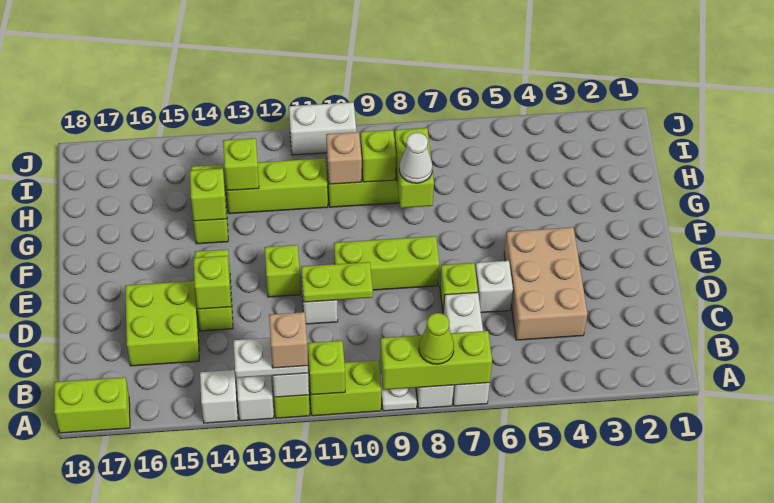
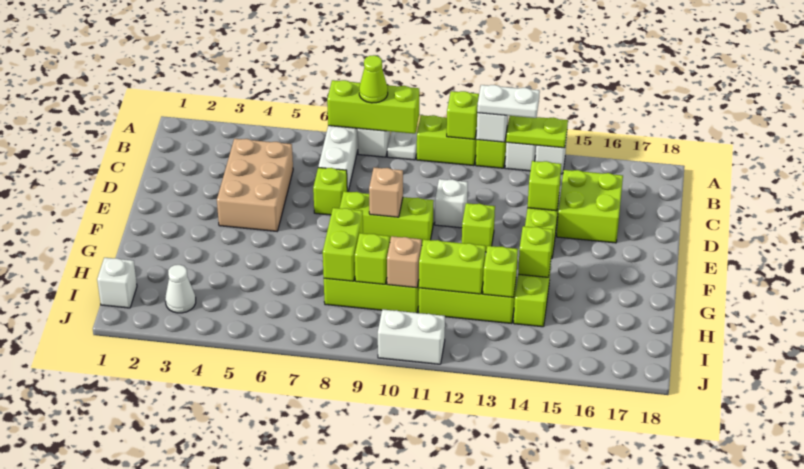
tan 1x1 brick [269,312,308,368] -> tan 1x1 brick moved to [369,167,403,217]
lime 1x2 brick [54,377,130,433] -> lime 1x2 brick moved to [419,239,486,294]
white 1x1 brick [475,261,513,313] -> white 1x1 brick moved to [97,258,137,308]
lime 1x2 plate [301,262,373,302] -> lime 1x2 plate moved to [506,116,568,148]
white 1x1 cone [399,132,433,183] -> white 1x1 cone moved to [165,265,196,313]

